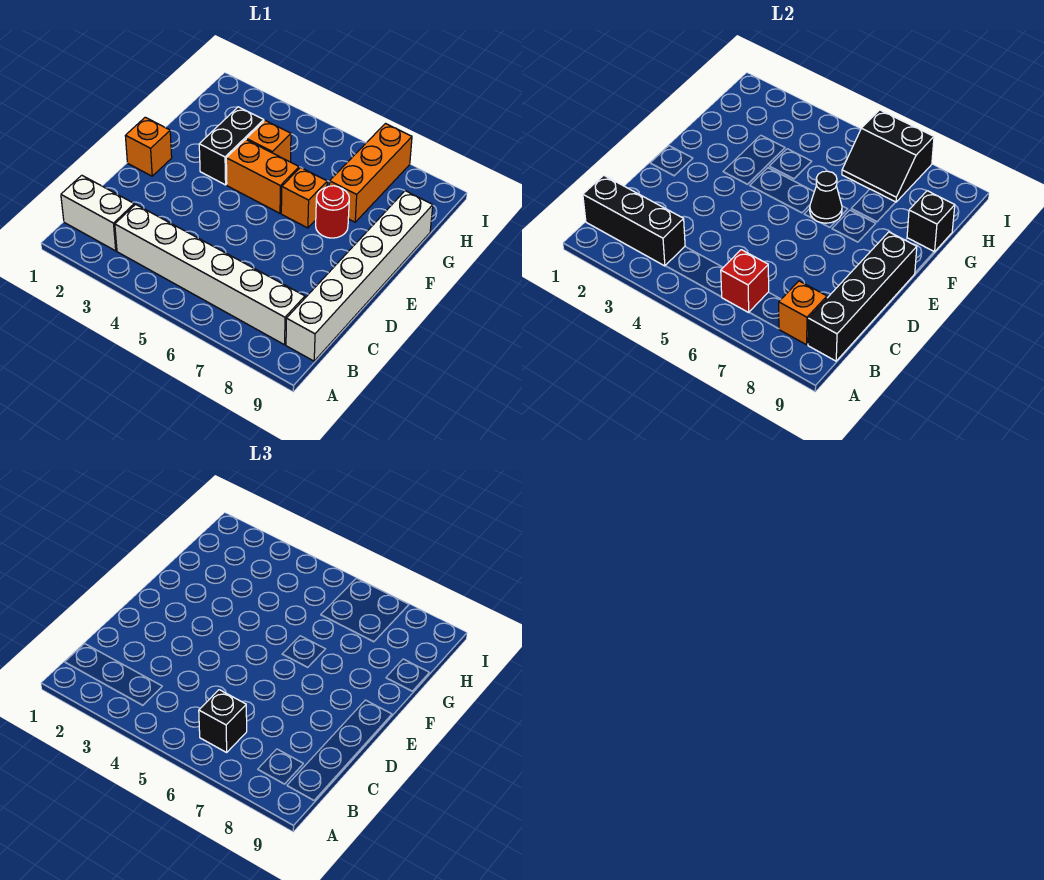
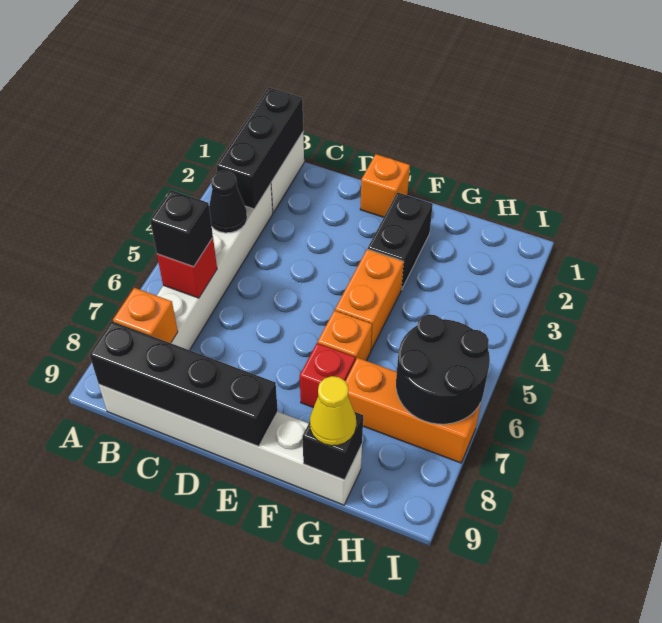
black 1x2 brick [199,107,264,185] -> black 1x2 brick turned to [368,192,433,289]
black 1x1 cone [810,171,842,223] -> black 1x1 cone moved to [209,171,247,233]
red 1x1 round brick [316,186,349,238] -> red 1x1 brick [300,343,355,408]
orange 1x1 brick [246,120,291,162] -> none
none -> yellow 1x1 cone [310,376,356,446]
black 2x2 slope [842,110,934,202] -> black 2x2 round brick [396,315,490,424]

